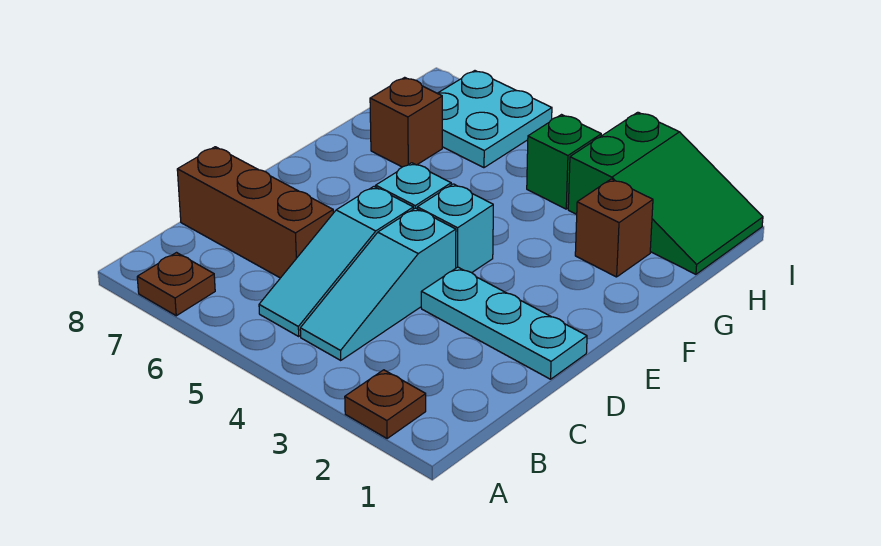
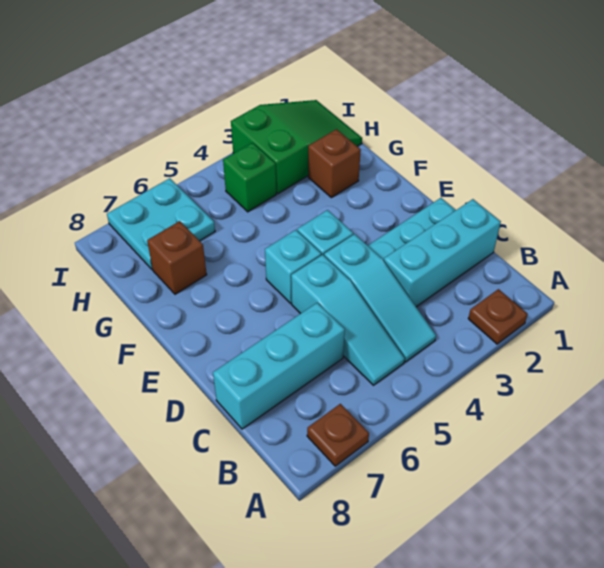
none -> cyan 1x3 brick [384,199,501,307]
brown 1x3 brick [177,147,333,278] -> cyan 1x3 brick [213,303,345,429]

